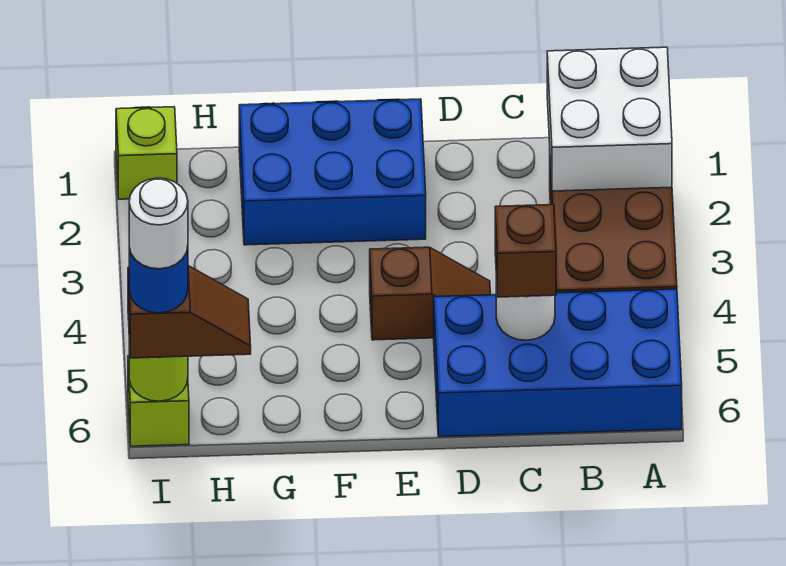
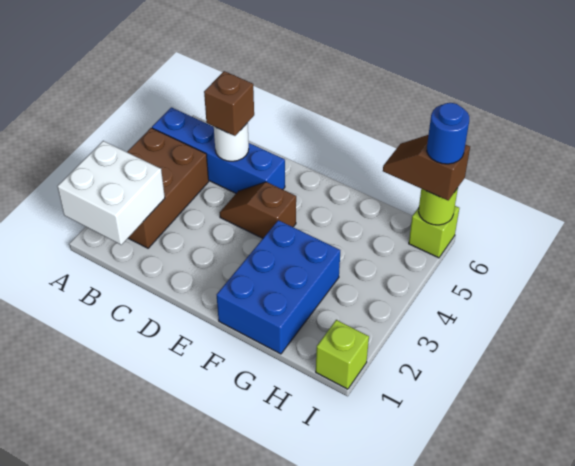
blue 2x4 brick [434,289,682,437] -> blue 1x4 brick [152,107,285,193]
blue 2x3 brick [239,99,426,245] -> blue 2x3 brick turned to [217,220,340,354]
white 1x1 round brick [129,178,188,269] -> none

